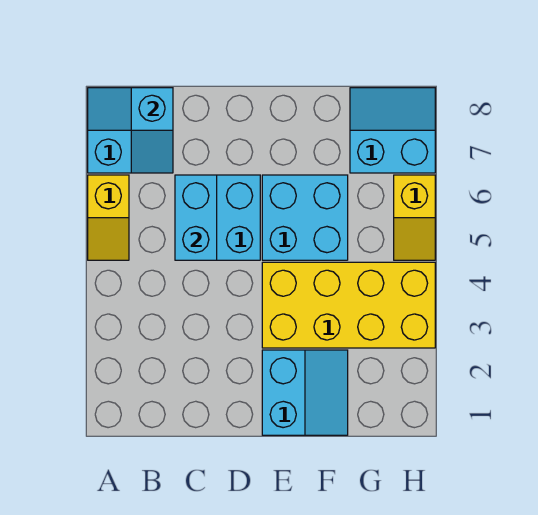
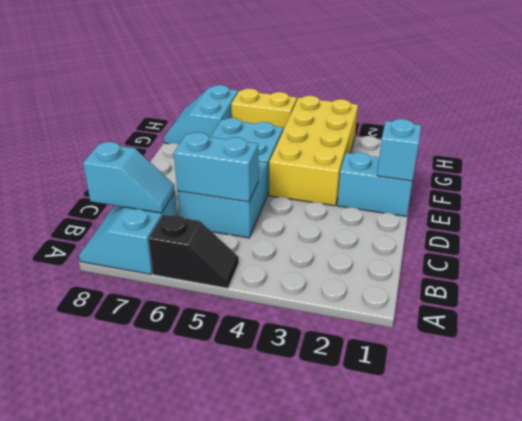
yellow 1x2 slope [88,175,129,260] -> black 1x2 slope [149,215,239,288]
none -> cyan 1x1 brick [377,119,421,181]
yellow 1x2 slope [394,175,435,260] -> yellow 1x2 brick [231,89,297,130]

